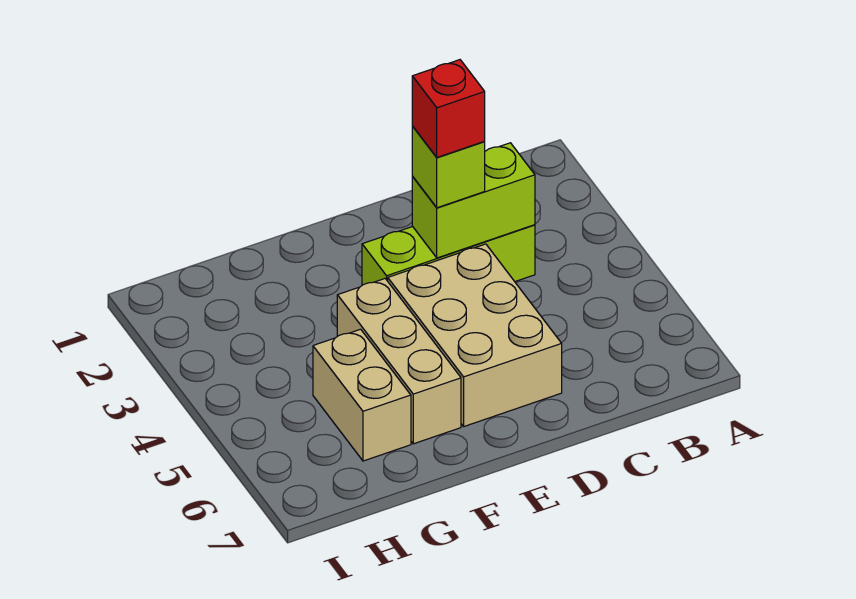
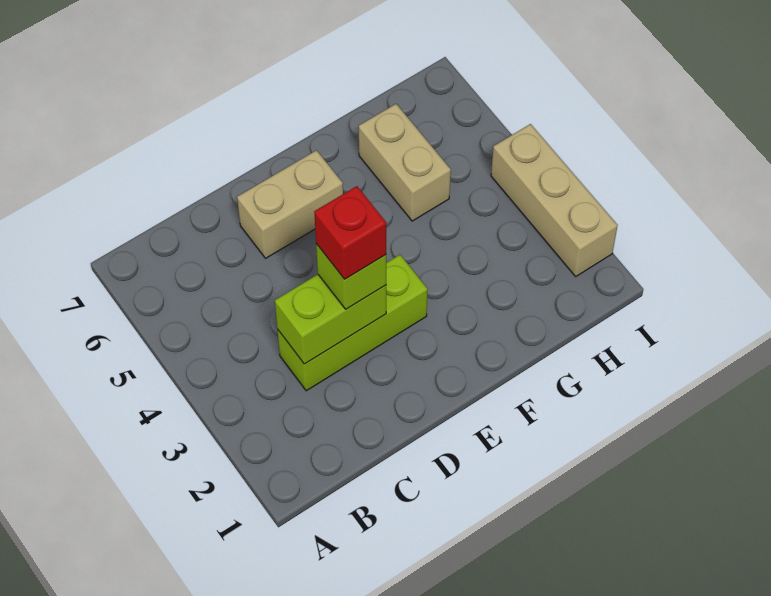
tan 2x3 brick [388,244,562,426] -> tan 1x2 brick [237,150,343,258]
tan 1x3 brick [337,279,461,444] -> tan 1x3 brick moved to [491,124,618,276]

